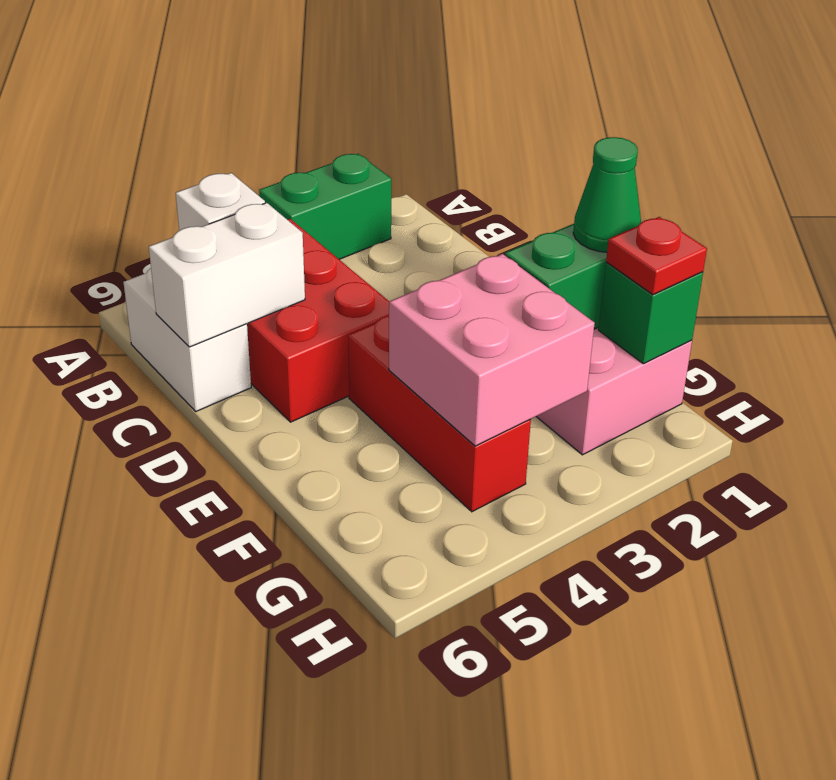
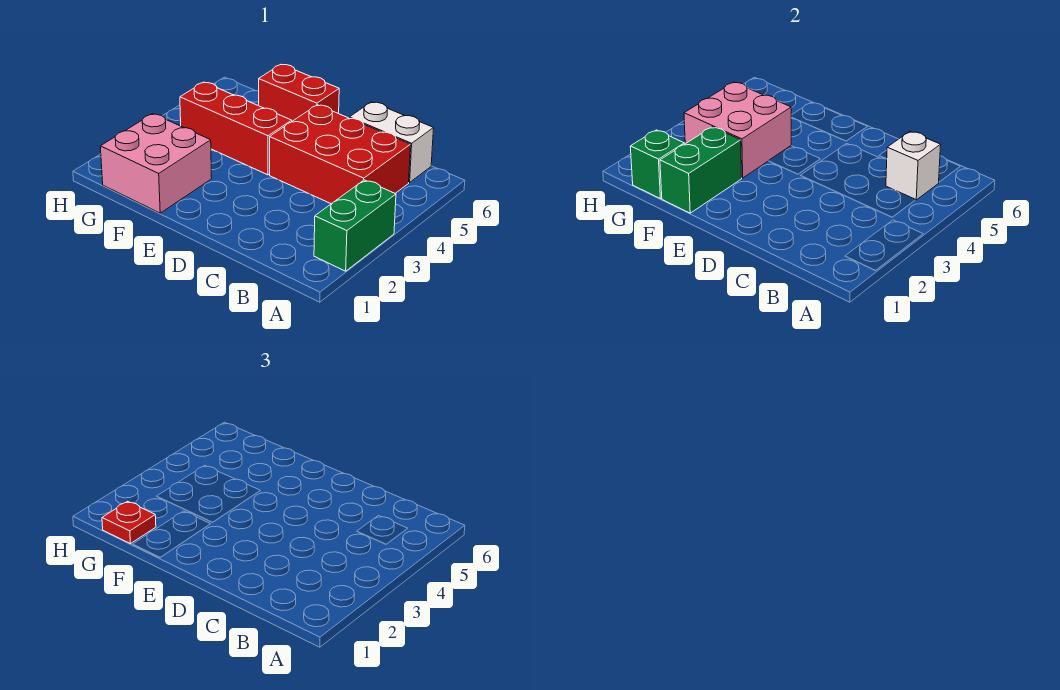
white 1x2 brick [149,203,305,347] -> none
none -> red 1x2 brick [259,65,339,121]
green 1x1 cone [573,137,641,252] -> none

